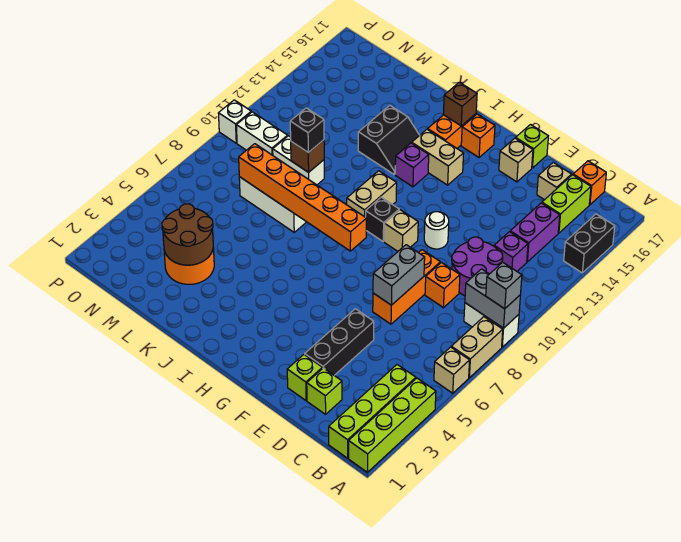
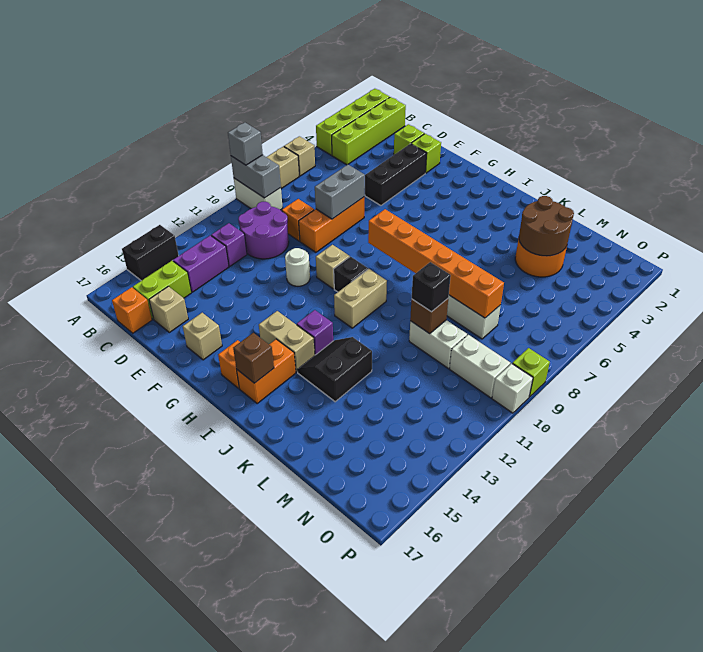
lime 1x1 brick [516,125,548,168] -> lime 1x1 brick moved to [512,348,550,397]

